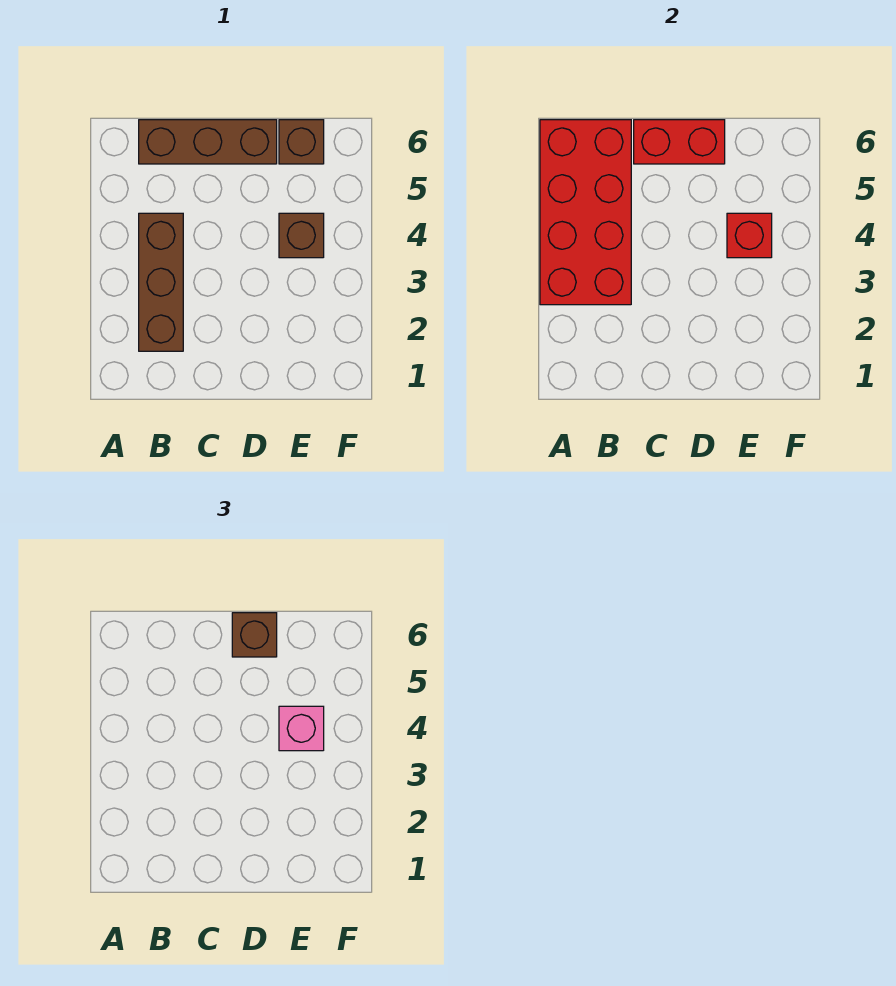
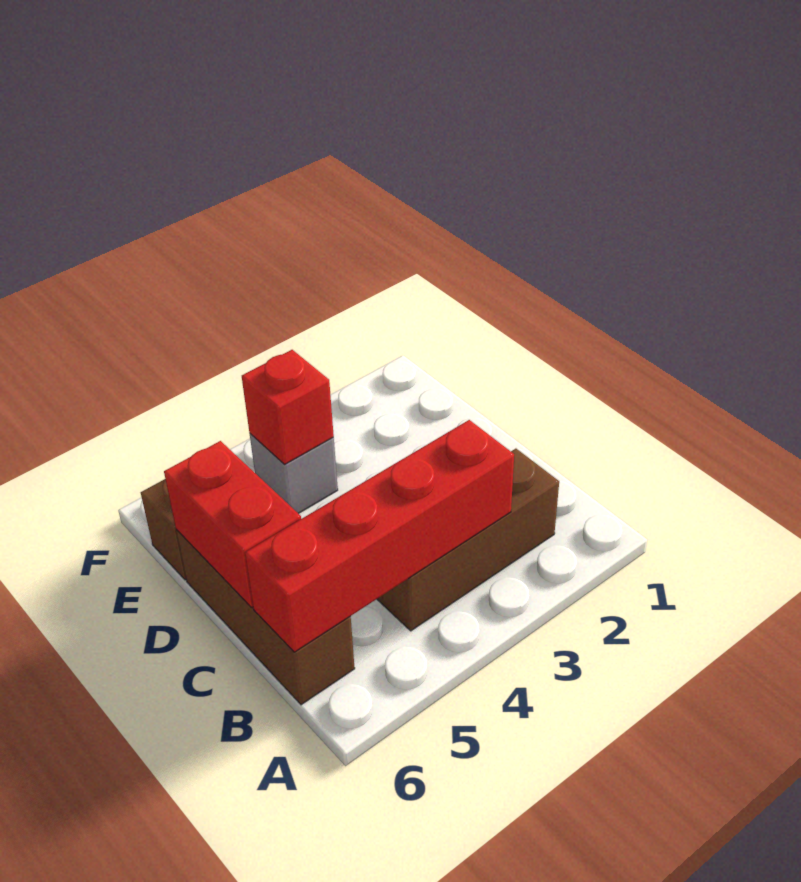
red 2x4 brick [540,120,631,305] -> red 1x4 brick [245,420,514,652]
brown 1x1 brick [232,613,277,657] -> none
brown 1x1 brick [279,213,324,258] -> grey 1x1 brick [250,434,338,514]
pink 1x1 brick [279,706,324,751] -> none

